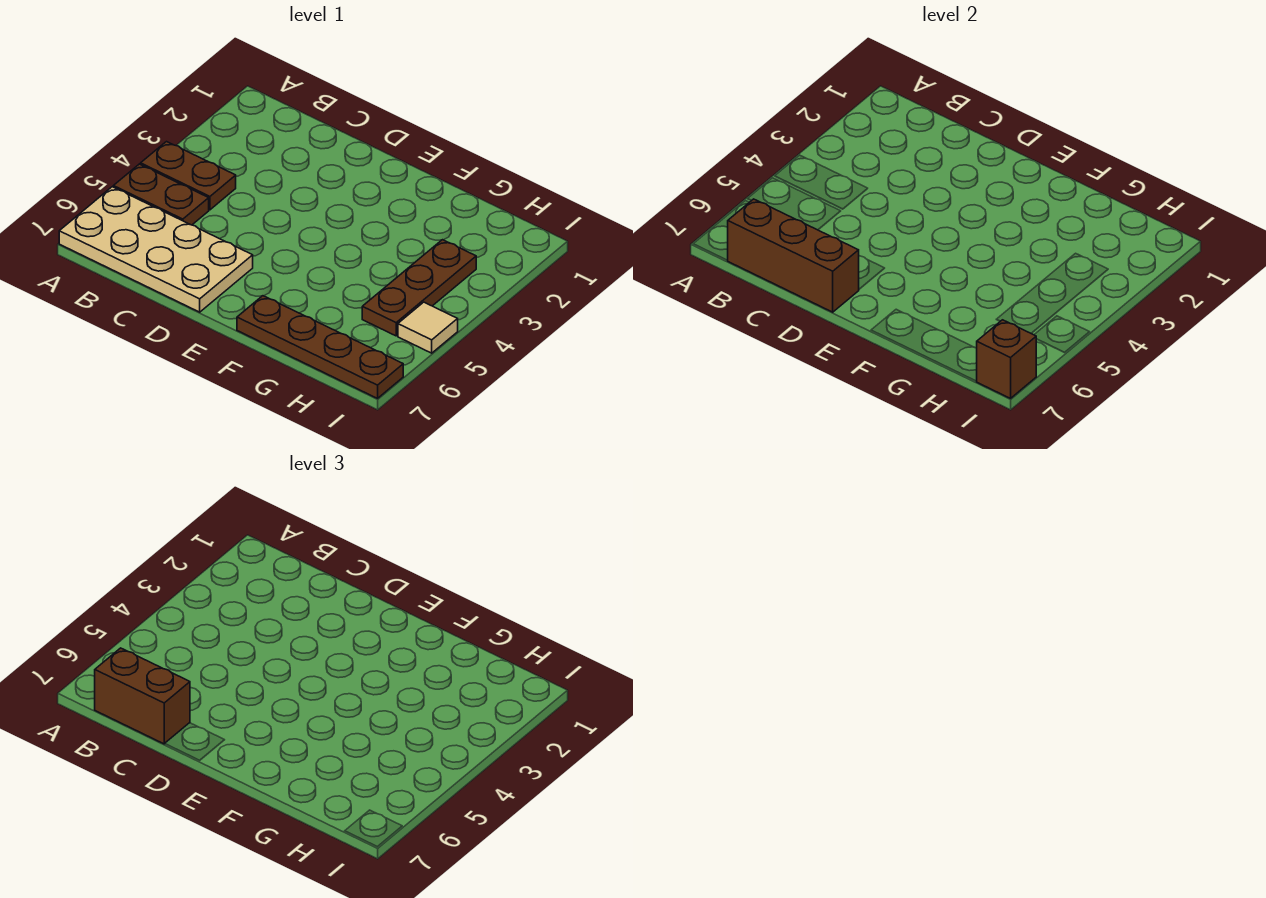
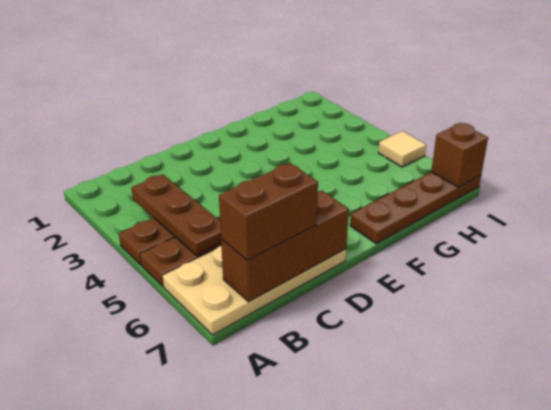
brown 1x3 plate [362,240,476,336] -> brown 1x3 plate moved to [131,174,221,256]

